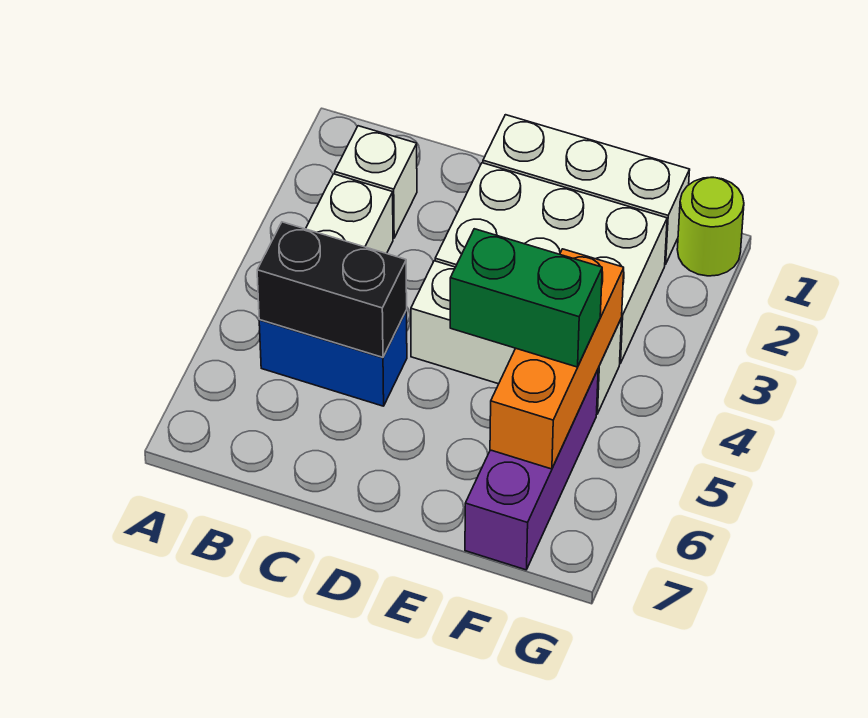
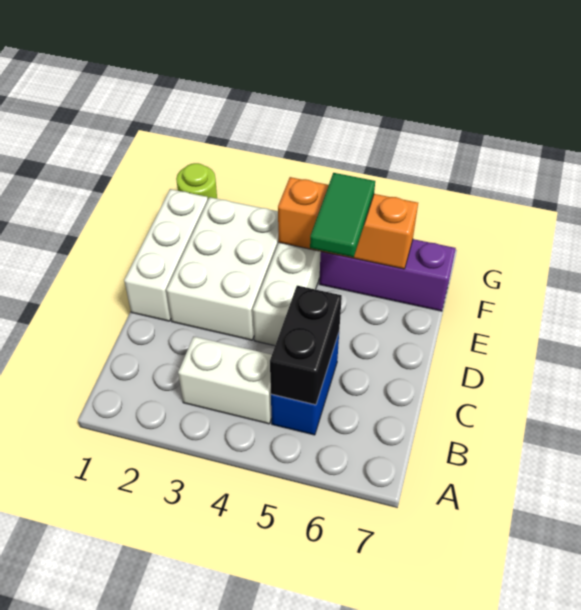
white 1x1 brick [335,126,417,238] -> none
green 1x2 brick [450,229,602,367] -> green 1x2 tile [310,173,375,257]

